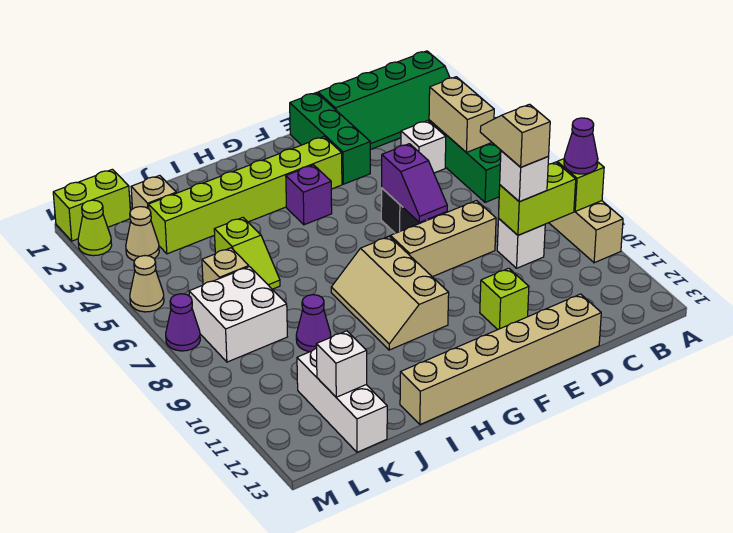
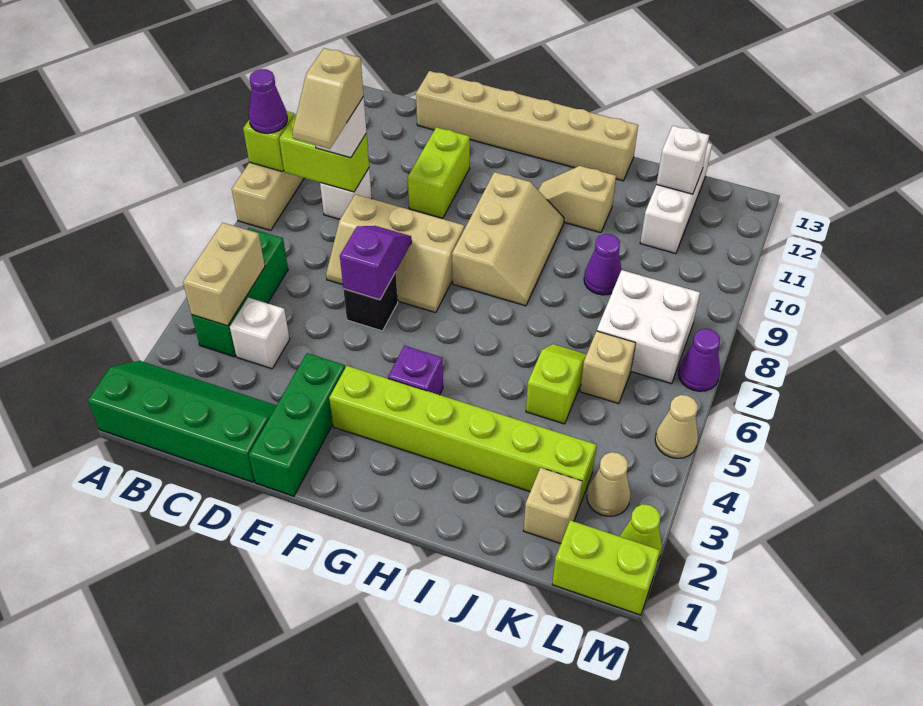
lime 1x1 brick [480,268,529,330] -> lime 1x2 brick [408,127,470,218]
none -> tan 1x2 slope [538,166,616,233]

